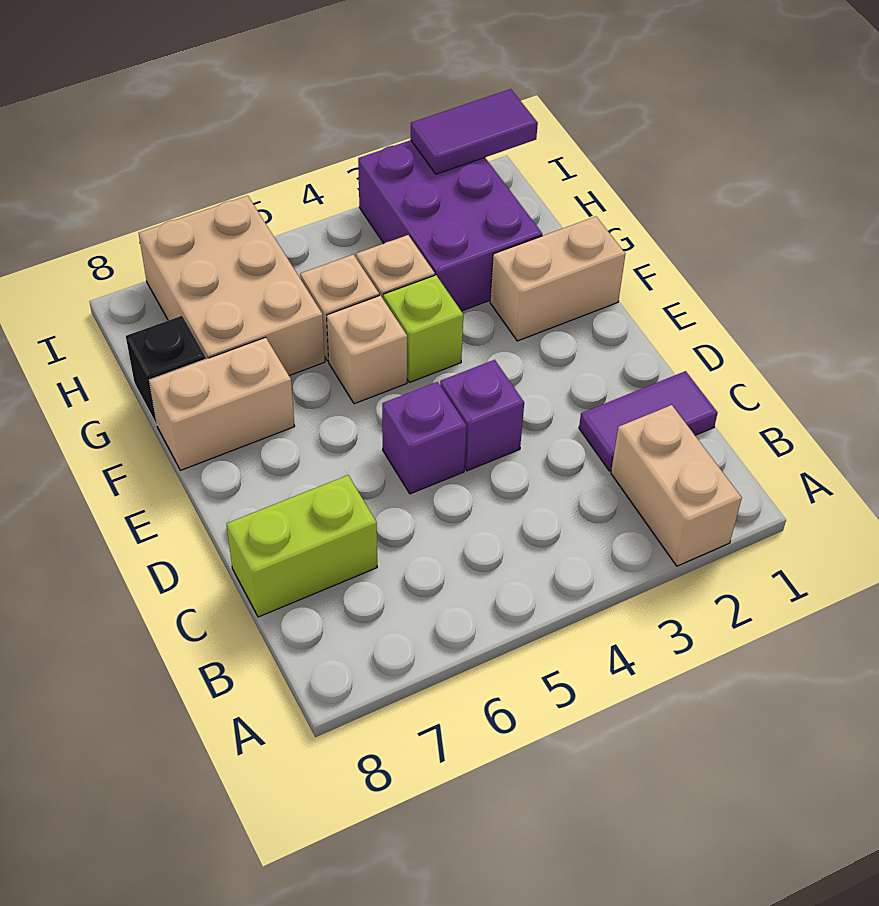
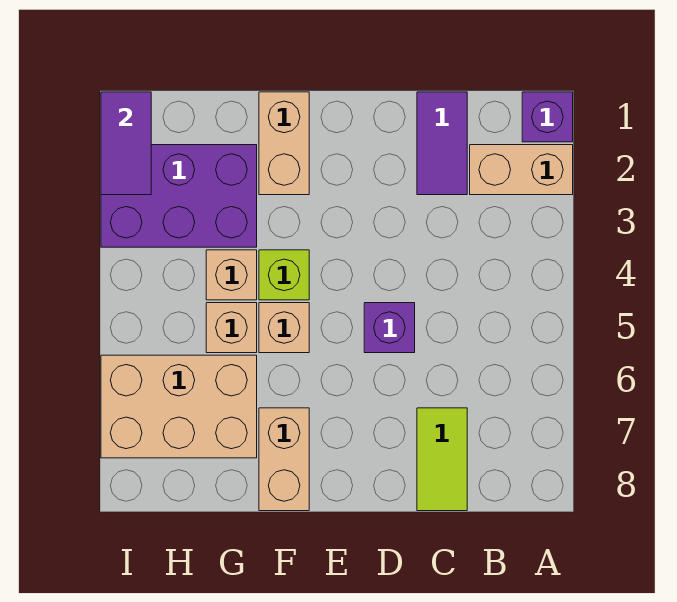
lime 1x2 brick [226,475,377,617] -> lime 1x2 tile [417,408,467,511]
purple 1x1 brick [440,360,524,471] -> purple 1x1 brick moved to [522,92,573,142]
black 1x1 brick [126,316,206,425] -> none

